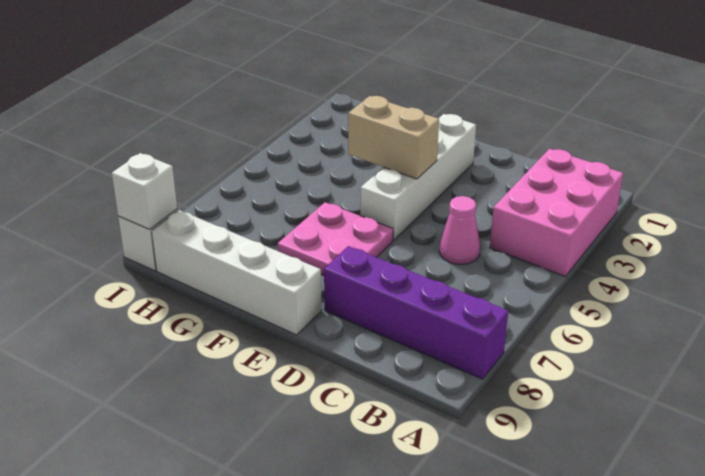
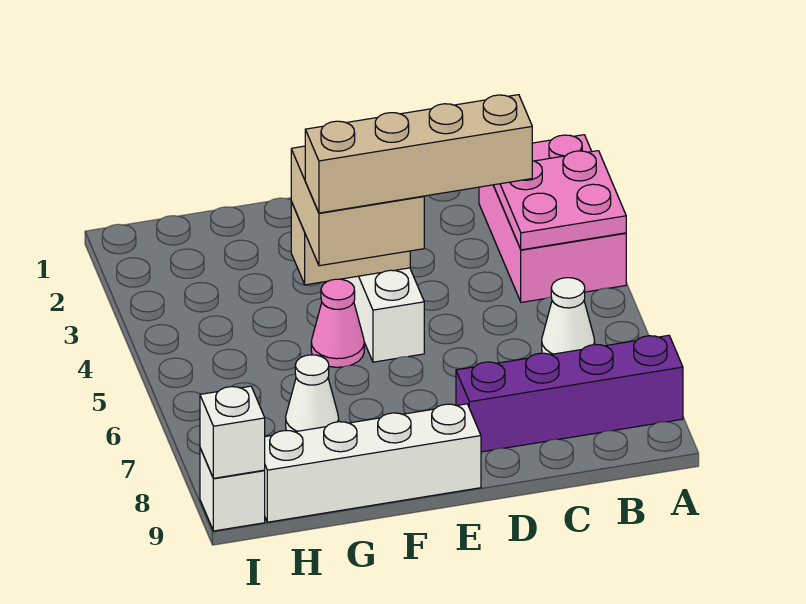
none -> white 1x1 cone [542,278,595,355]
pink 1x1 cone [439,196,480,264] -> pink 1x1 cone moved to [311,279,364,367]
none -> tan 1x4 brick [305,95,532,213]
none -> tan 2x2 brick [291,146,424,266]
pink 2x2 plate [278,202,393,275] -> pink 2x2 plate moved to [493,151,626,250]
none -> white 1x1 cone [286,355,339,432]

